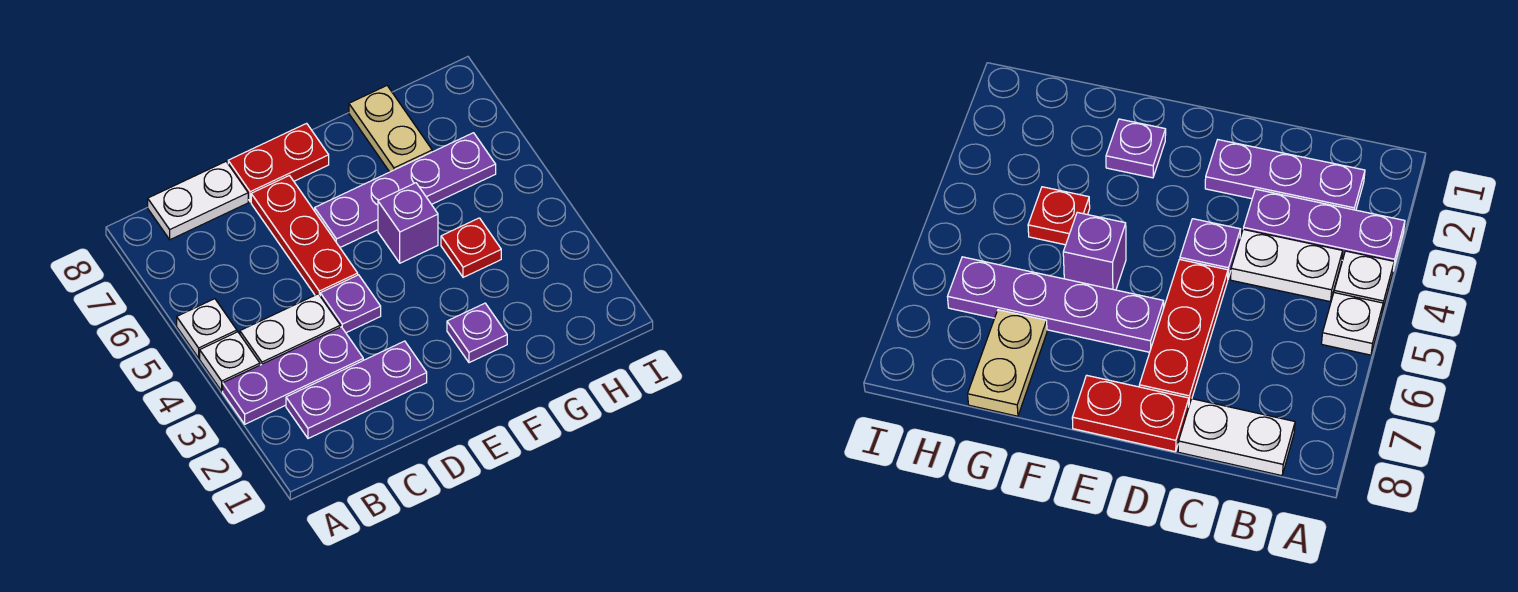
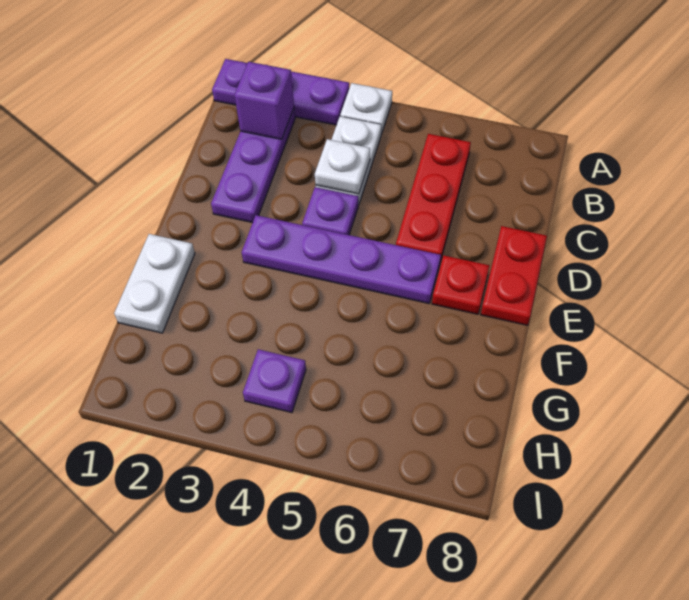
purple 1x3 plate [223,327,363,424] -> purple 1x3 plate turned to [212,59,349,125]
white 1x1 plate [177,299,237,358] -> white 1x1 plate moved to [315,139,370,194]
white 1x2 plate [148,162,248,240] -> white 1x2 plate moved to [114,234,195,333]
red 1x3 plate [251,176,358,295] -> red 1x3 plate turned to [396,134,471,261]
purple 1x4 plate [315,133,496,247] -> purple 1x4 plate turned to [242,215,441,303]
purple 1x1 plate [447,303,507,363] -> purple 1x1 plate moved to [243,349,306,413]
purple 1x1 brick [378,183,438,263] -> purple 1x1 brick moved to [235,62,294,139]
red 1x1 plate [441,218,501,277] -> red 1x1 plate moved to [432,255,489,314]
tan 1x2 plate [349,86,432,172] -> none

